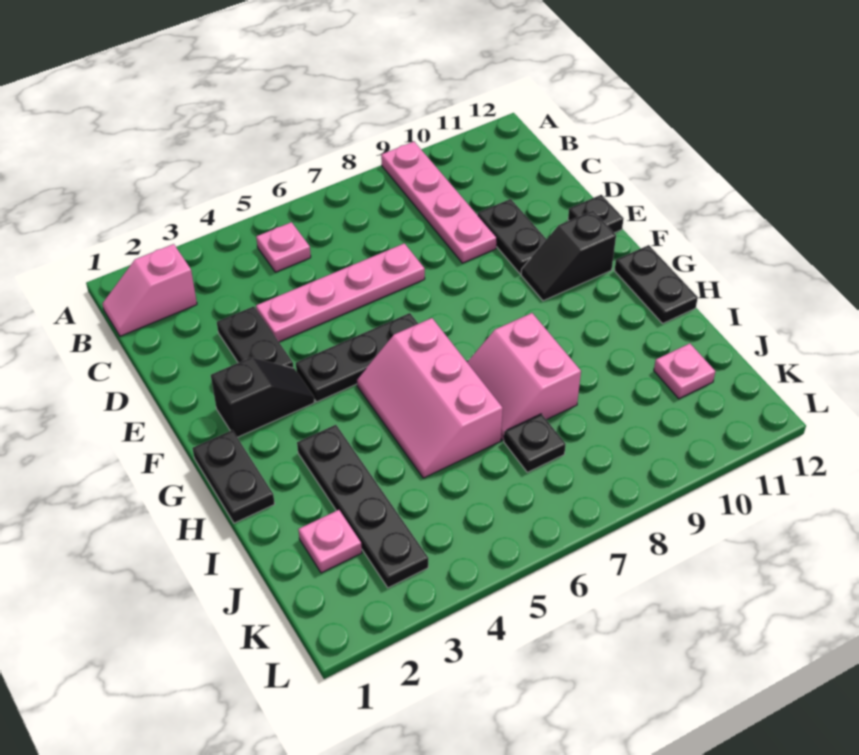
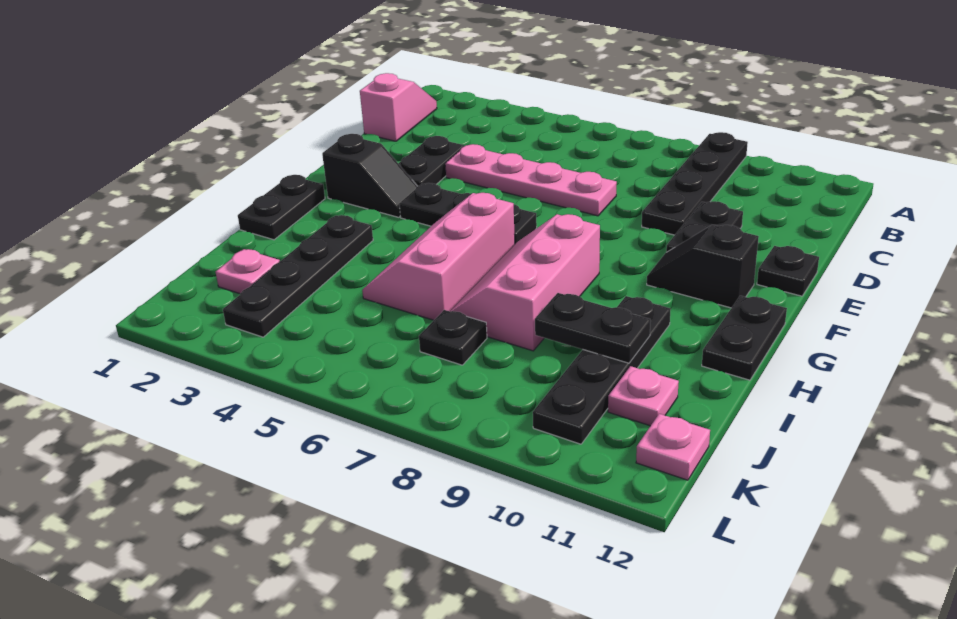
pink 1x4 plate [381,142,497,263] -> black 1x4 plate [642,132,748,235]
pink 1x2 slope [102,244,197,336] -> pink 1x2 slope turned to [360,73,437,141]
pink 1x1 plate [256,222,311,272] -> pink 1x1 plate moved to [636,414,710,480]
pink 2x2 slope [467,313,581,440] -> pink 2x3 slope [451,214,600,351]
none -> black 1x4 plate [533,296,671,444]
none -> black 1x2 plate [535,293,651,363]

